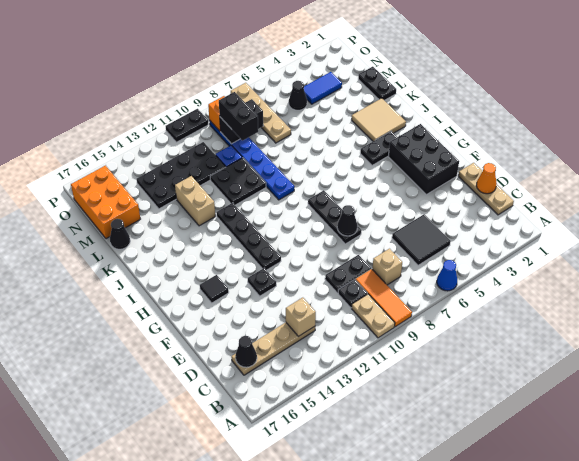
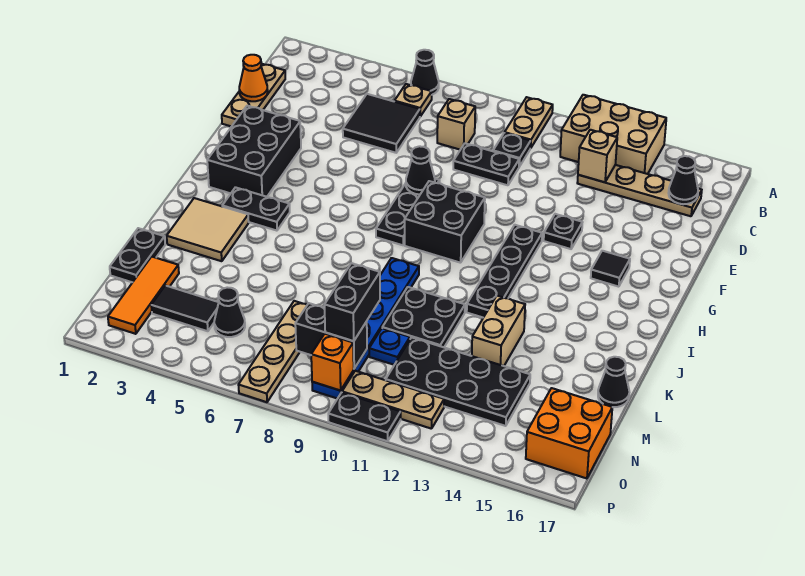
blue 1x1 cone [437,260,457,291] -> black 1x1 cone [411,50,439,95]
orange 1x3 tile [356,269,412,327] -> orange 1x3 tile moved to [108,257,179,334]
none -> tan 2x3 brick [560,95,666,174]
none -> tan 1x1 plate [394,84,432,116]
none -> black 2x2 brick [405,181,485,263]
orange 2x3 brick [71,165,140,239] -> orange 2x2 brick [526,388,612,478]
blue 1x2 tile [304,72,342,104] -> black 1x2 tile [151,285,219,331]
none -> tan 1x3 plate [342,371,444,429]

